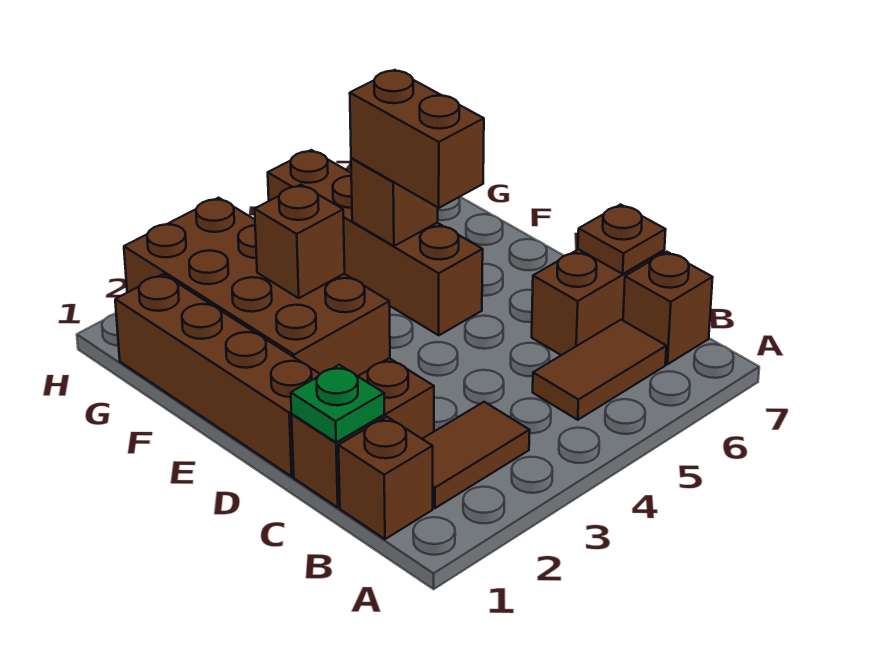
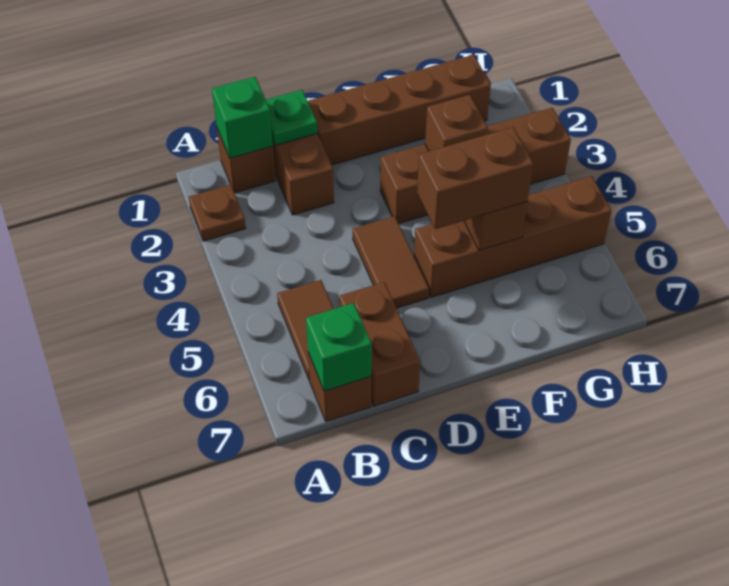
none -> green 1x1 brick [212,77,273,158]
brown 1x2 tile [423,402,530,508] -> brown 1x2 tile moved to [353,216,429,308]
none -> green 1x1 brick [306,303,372,391]
brown 1x1 plate [578,204,666,274] -> brown 1x1 plate moved to [189,185,246,241]
brown 2x4 brick [124,198,390,376] -> brown 1x4 brick [380,108,571,223]

